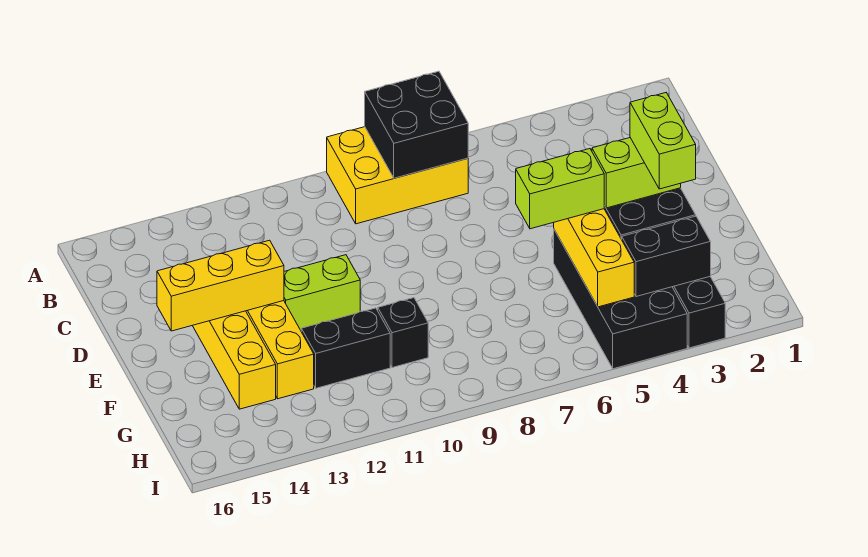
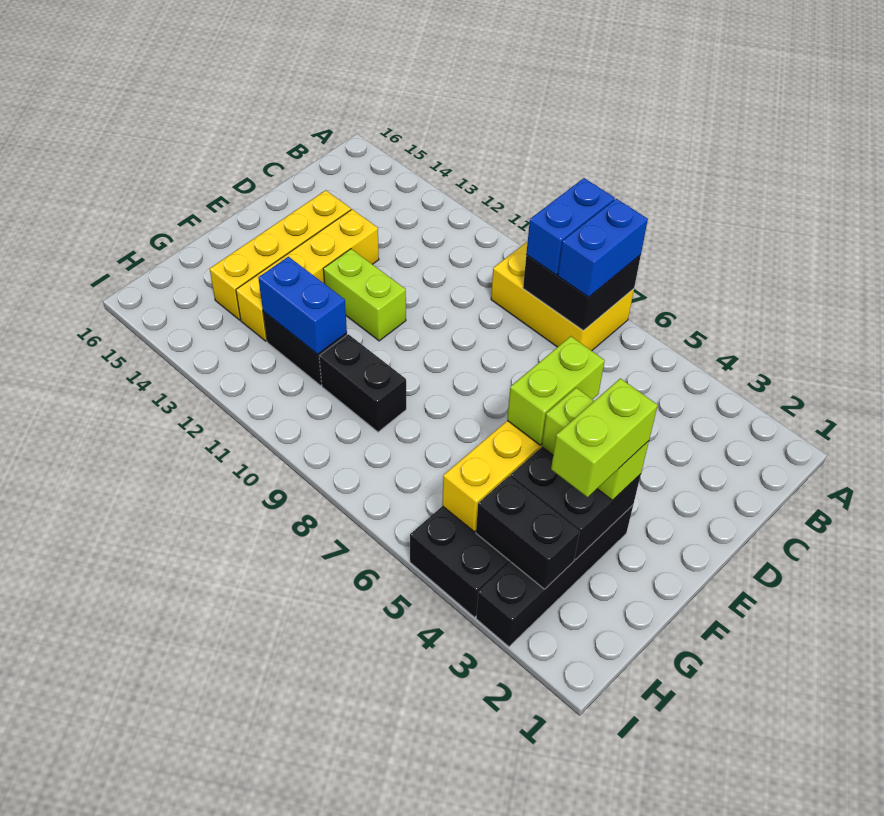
none -> blue 1x2 brick [558,199,648,297]
none -> blue 1x2 brick [526,178,615,275]
yellow 1x3 brick [157,240,284,331] -> none
lime 1x2 brick [516,149,605,229] -> lime 1x2 brick turned to [507,336,605,445]
black 1x1 brick [378,298,428,368] -> black 1x2 brick [319,334,406,432]
none -> blue 1x2 brick [258,257,347,354]

